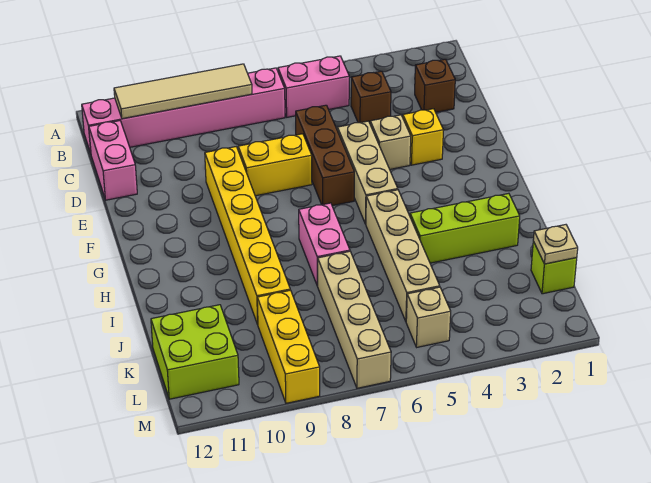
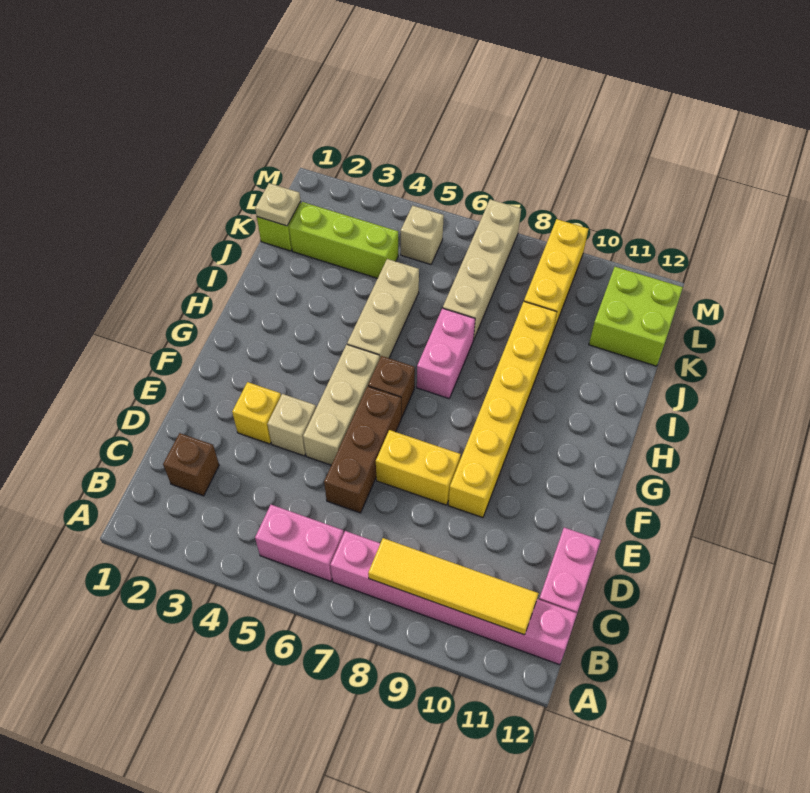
tan 1x4 tile [114,64,252,119] -> yellow 1x4 tile [368,538,539,635]
brown 1x1 brick [351,71,391,123] -> brown 1x1 brick moved to [368,356,415,417]
tan 1x4 brick [366,190,440,321] -> tan 1x3 brick [347,259,419,358]
lime 1x3 brick [410,193,520,263] -> lime 1x3 brick moved to [289,202,398,278]

